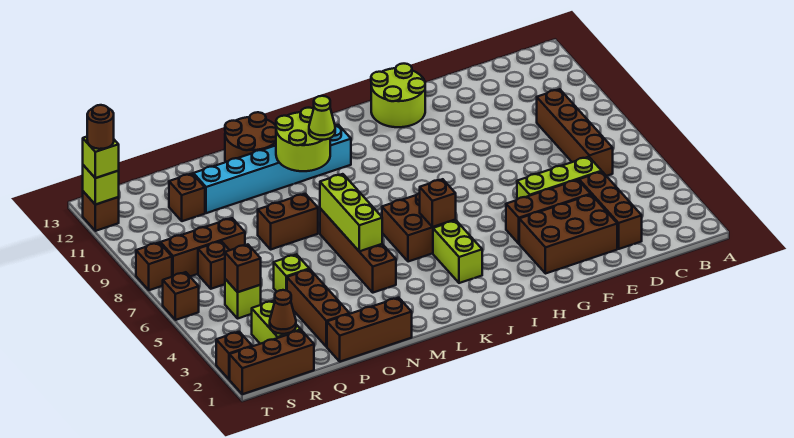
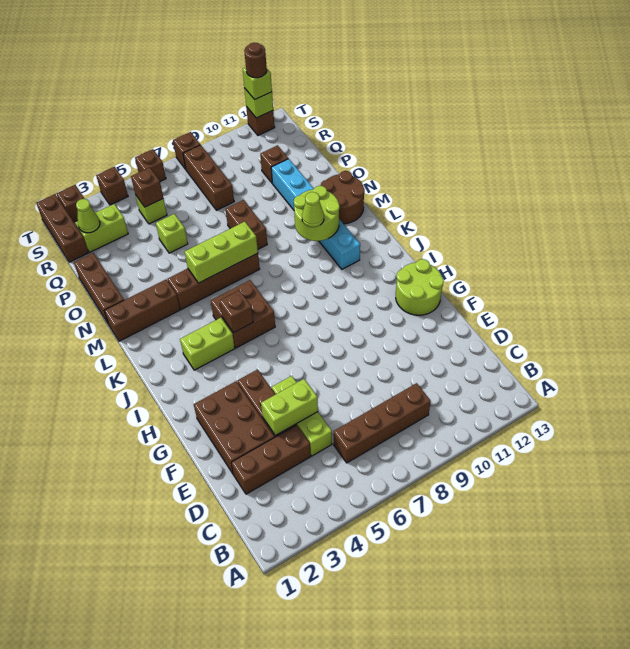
none -> lime 1x2 brick [261,379,318,436]
brown 1x3 brick [287,269,350,347] -> brown 1x3 brick moved to [104,280,180,341]
brown 1x1 cone [270,290,296,334] -> lime 1x1 cone [76,199,100,233]
brown 1x1 brick [198,241,229,289] -> brown 1x1 brick moved to [96,167,128,205]

